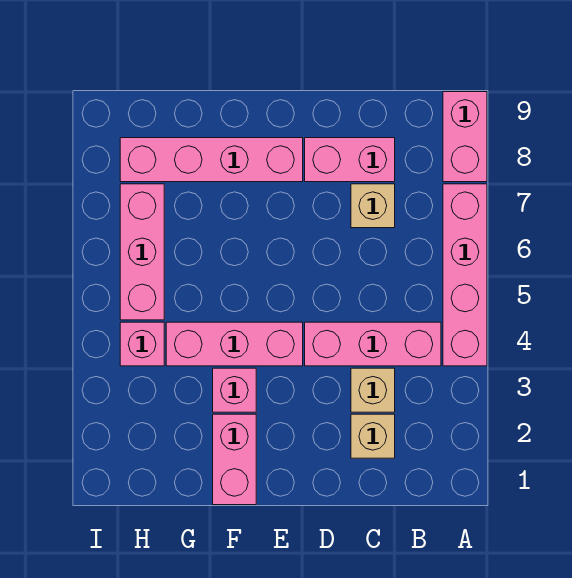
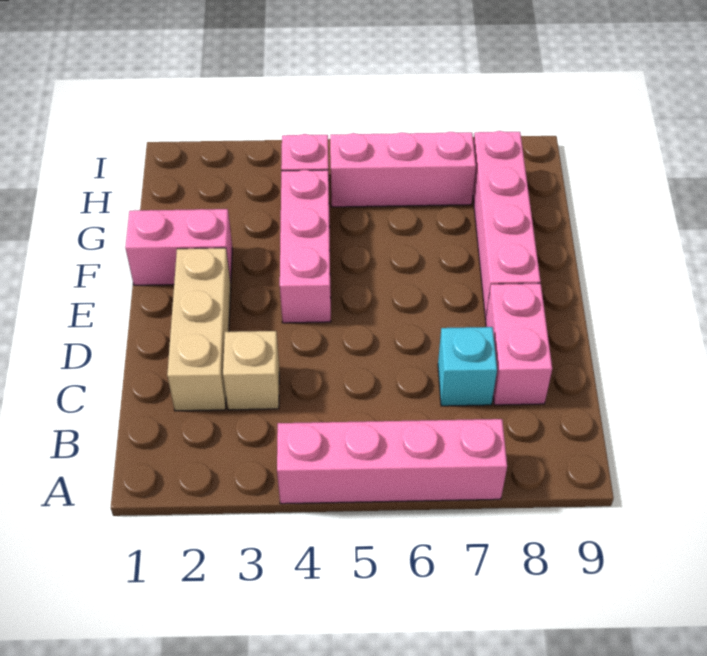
pink 1x2 brick [443,92,487,182] -> none
pink 1x3 brick [305,322,441,366] -> none
tan 1x1 brick [351,414,395,458] -> tan 1x3 brick [167,248,231,411]
tan 1x1 brick [351,184,395,228] -> cyan 1x1 brick [438,327,497,406]
pink 1x1 brick [213,368,256,412] -> none

